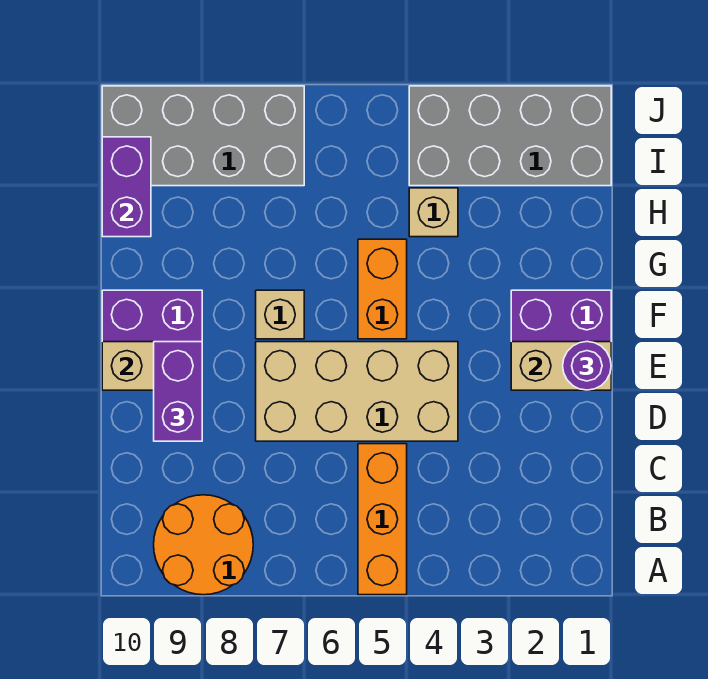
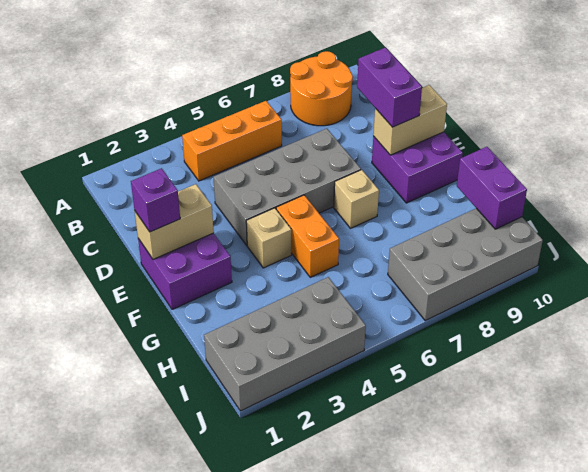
orange 1x3 brick [358,444,407,595] -> orange 1x3 brick turned to [182,101,282,181]
tan 2x4 brick [256,342,458,441] -> grey 2x4 brick [213,129,361,245]
purple 1x1 round brick [563,342,611,390] -> purple 1x1 brick [131,168,180,232]
tan 1x1 brick [409,188,458,237] -> tan 1x1 brick moved to [246,208,291,268]

